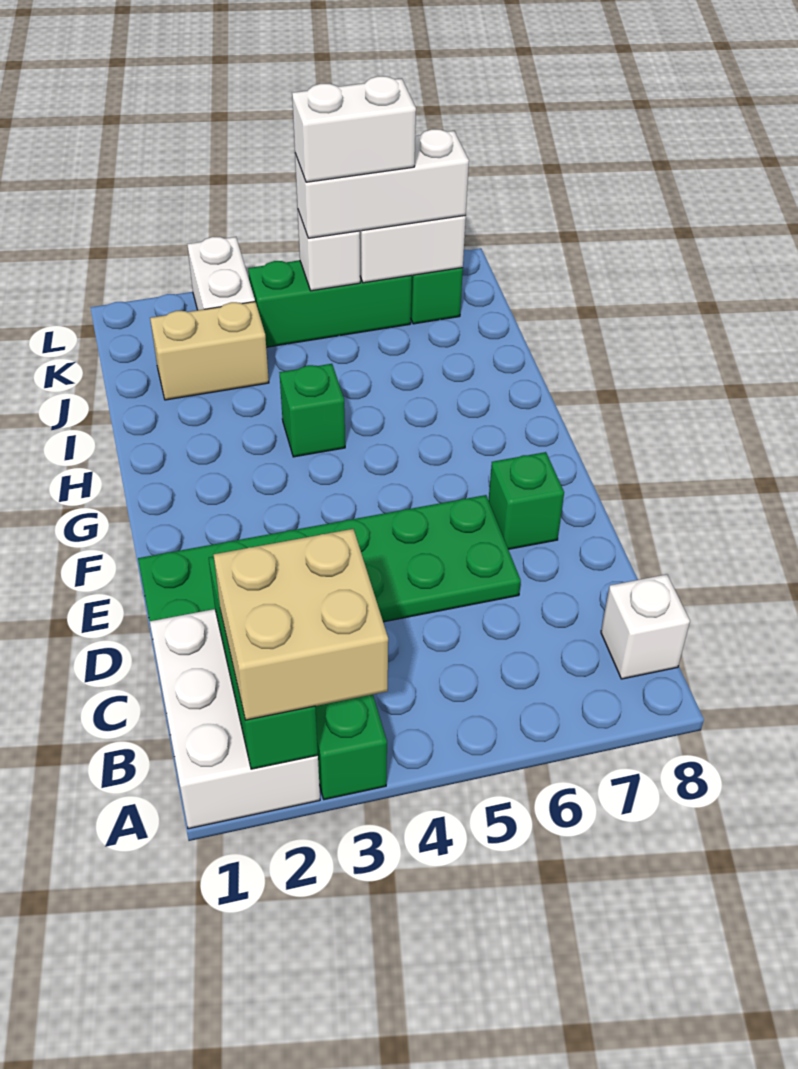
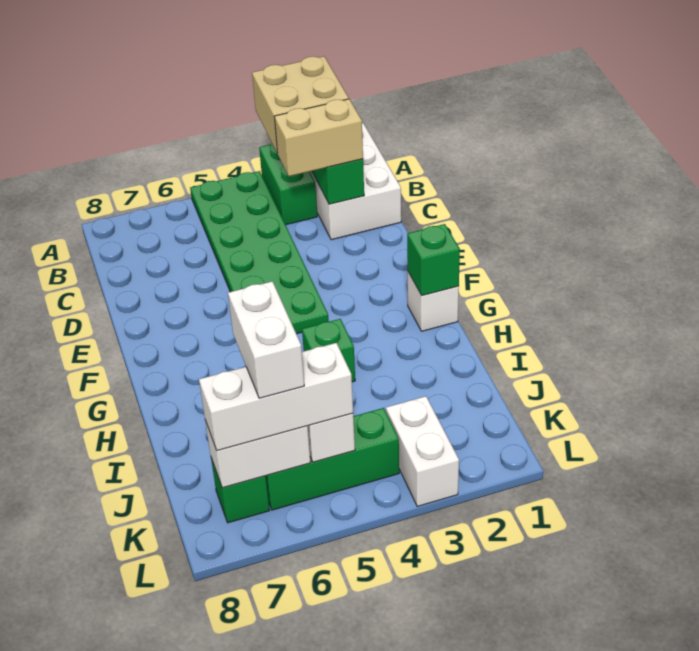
white 1x1 brick [601,574,690,679] -> white 1x1 brick moved to [408,272,459,331]
green 2x6 plate [138,495,521,622] -> green 2x6 plate turned to [190,171,329,334]
green 1x1 brick [489,452,564,549] -> green 1x1 brick moved to [407,224,460,295]
tan 1x2 brick [150,302,269,400] -> tan 1x2 brick moved to [274,99,363,176]
white 1x2 brick [292,76,416,182] -> white 1x2 brick turned to [228,281,304,398]

